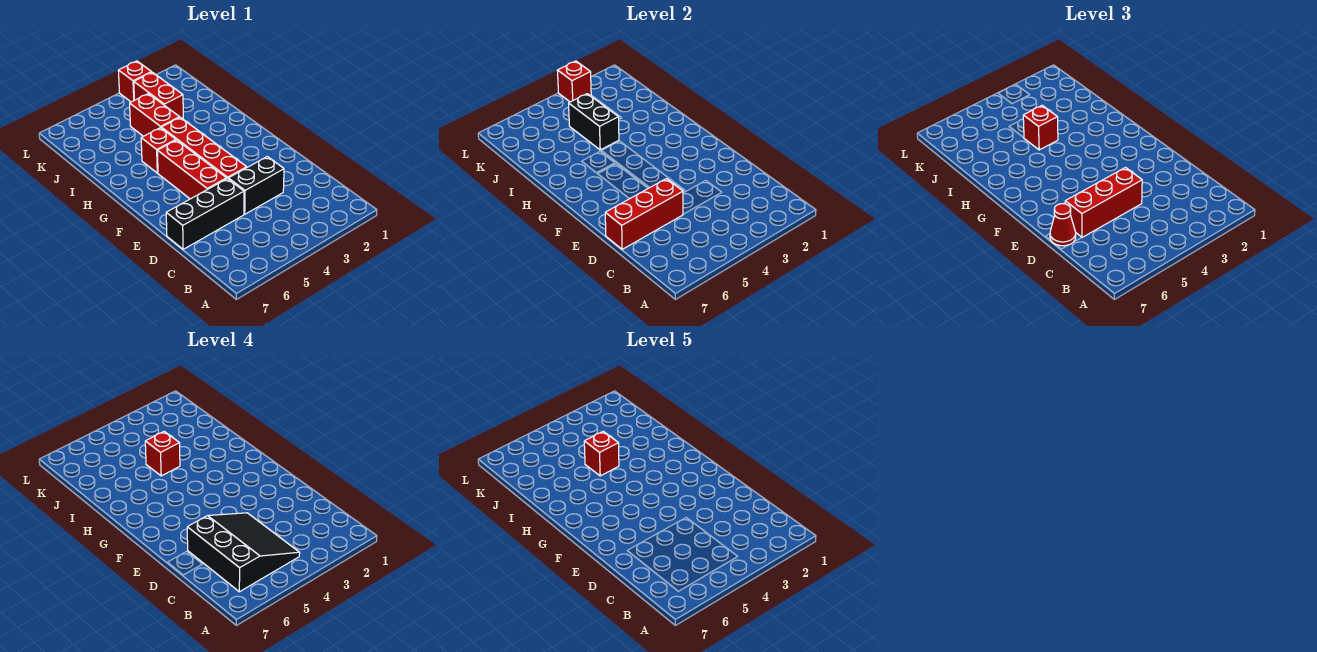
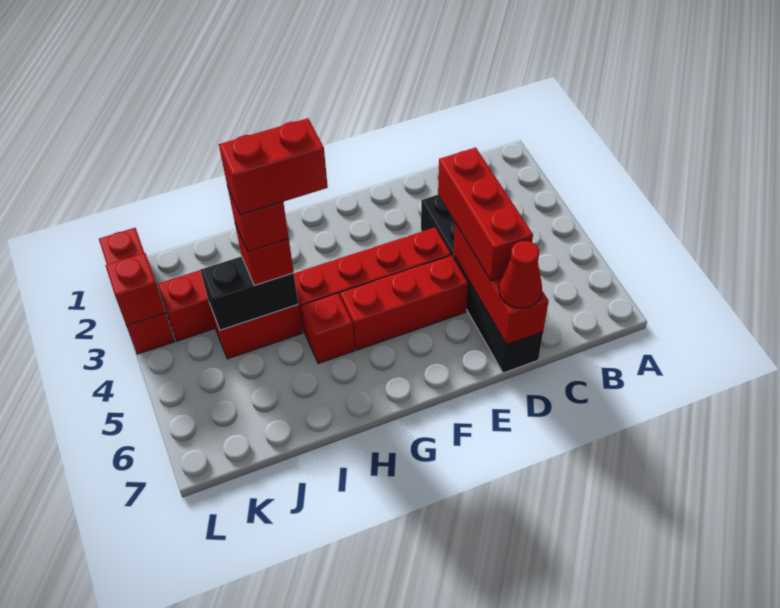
black 3x3 slope [187,513,300,592] -> none
red 1x1 brick [584,431,619,476] -> red 1x2 brick [219,118,328,215]
red 1x1 brick [118,61,152,102] -> red 1x3 brick [99,228,175,354]

